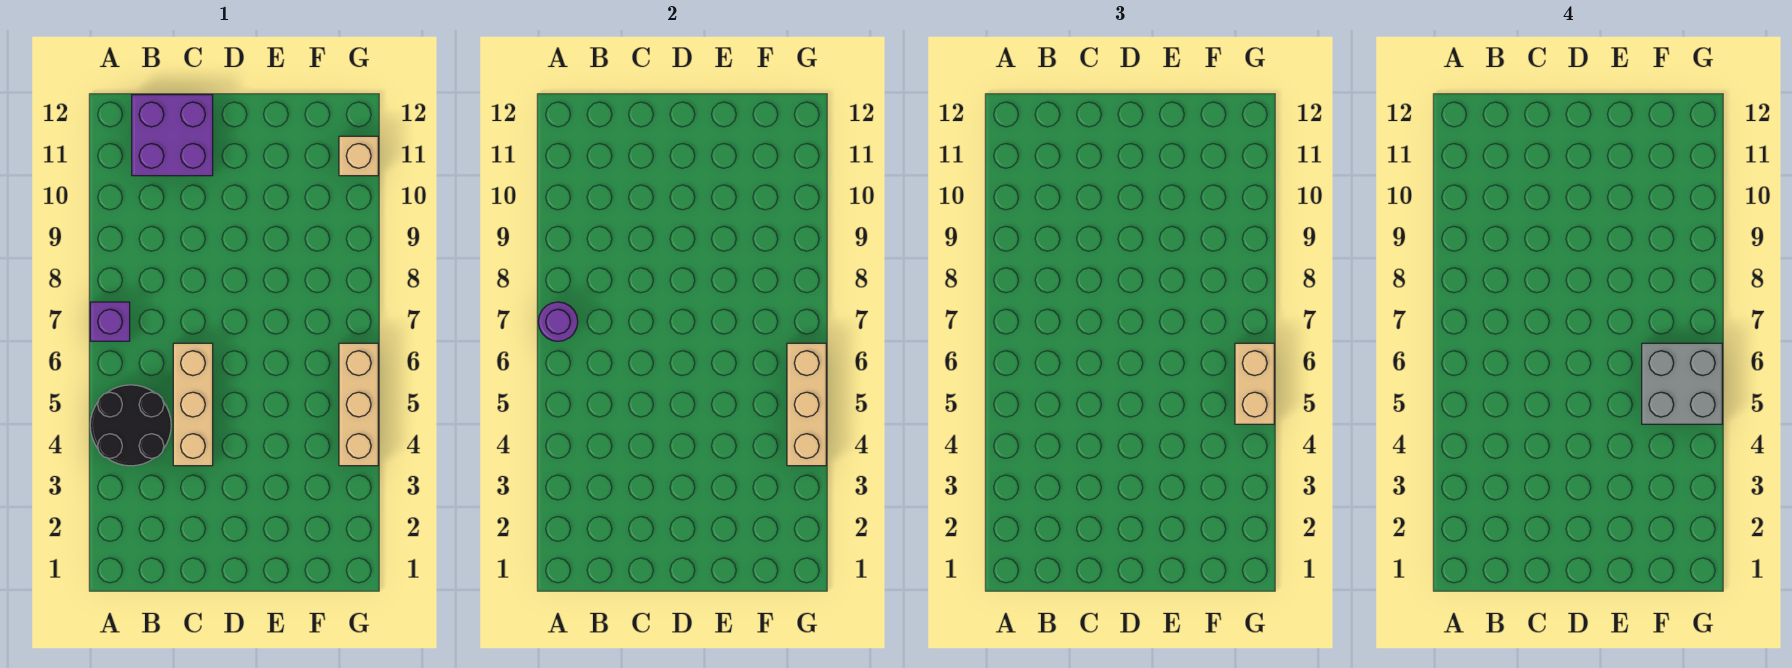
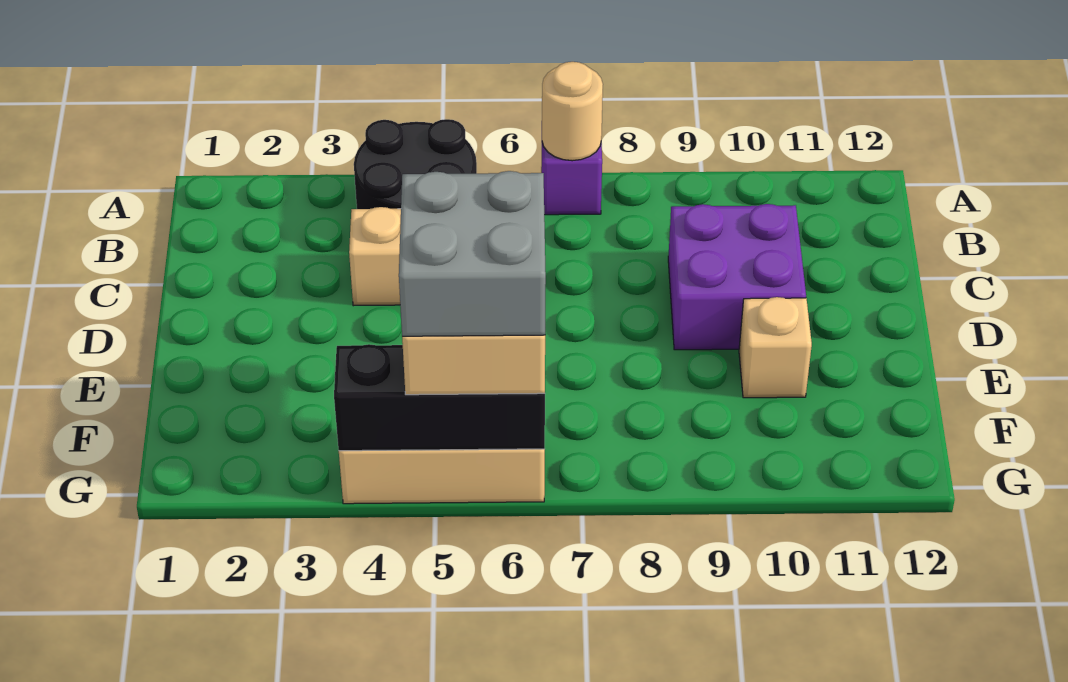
purple 1x1 round brick [538,302,578,341] -> tan 1x1 round brick [542,62,603,161]
purple 2x2 brick [132,95,213,176] -> purple 2x2 brick moved to [668,204,806,350]
tan 1x3 brick [787,343,826,466] -> black 1x3 brick [334,344,545,451]
tan 1x1 brick [339,136,378,176] -> tan 1x1 brick moved to [739,297,812,398]

